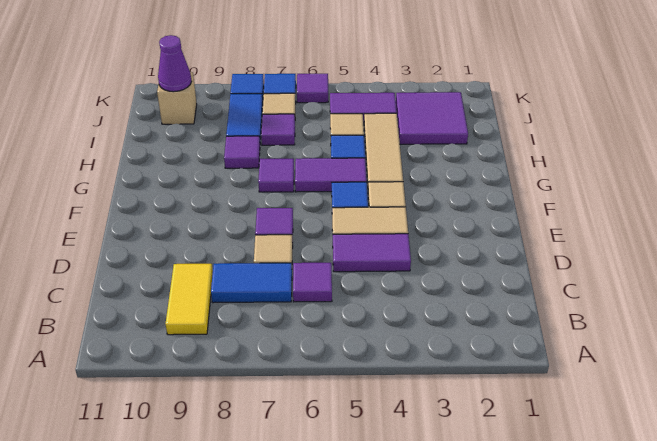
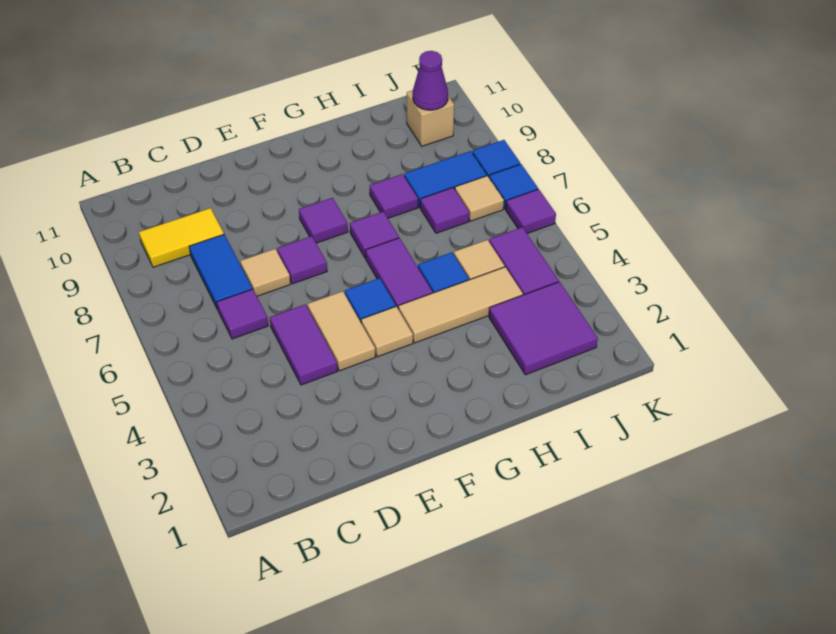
none -> purple 1x1 tile [299,198,348,243]

